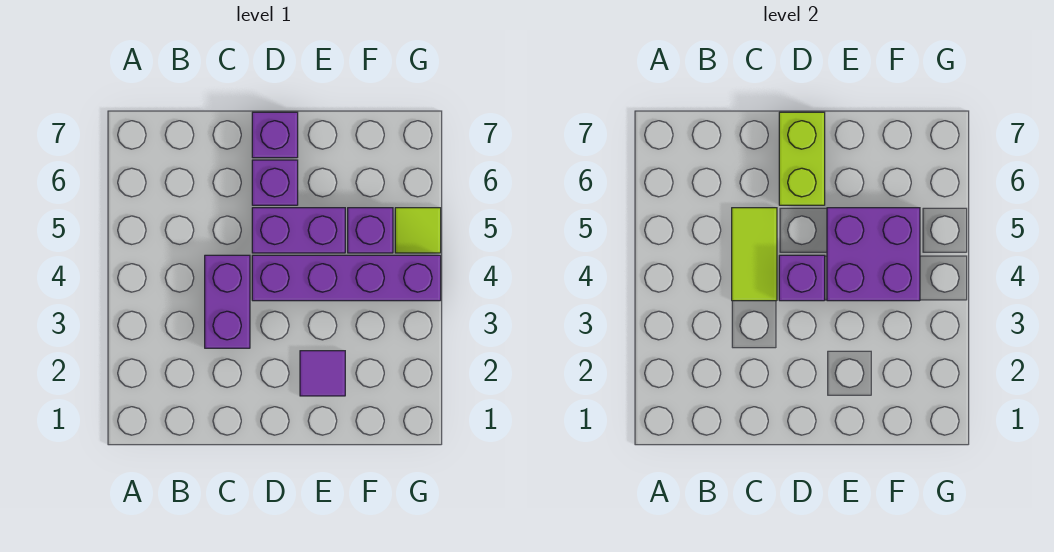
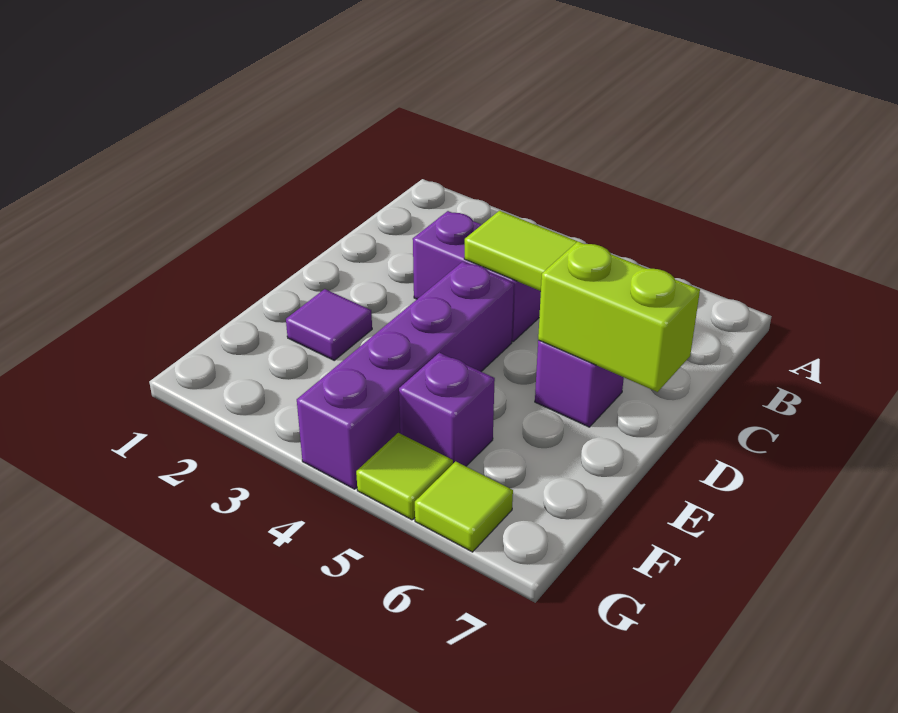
purple 1x1 brick [779,255,825,301] -> none
purple 1x2 brick [252,208,345,253] -> none
purple 1x1 brick [252,112,298,158] -> none
purple 2x2 brick [827,208,920,301] -> none
none -> lime 1x1 tile [415,461,513,552]

